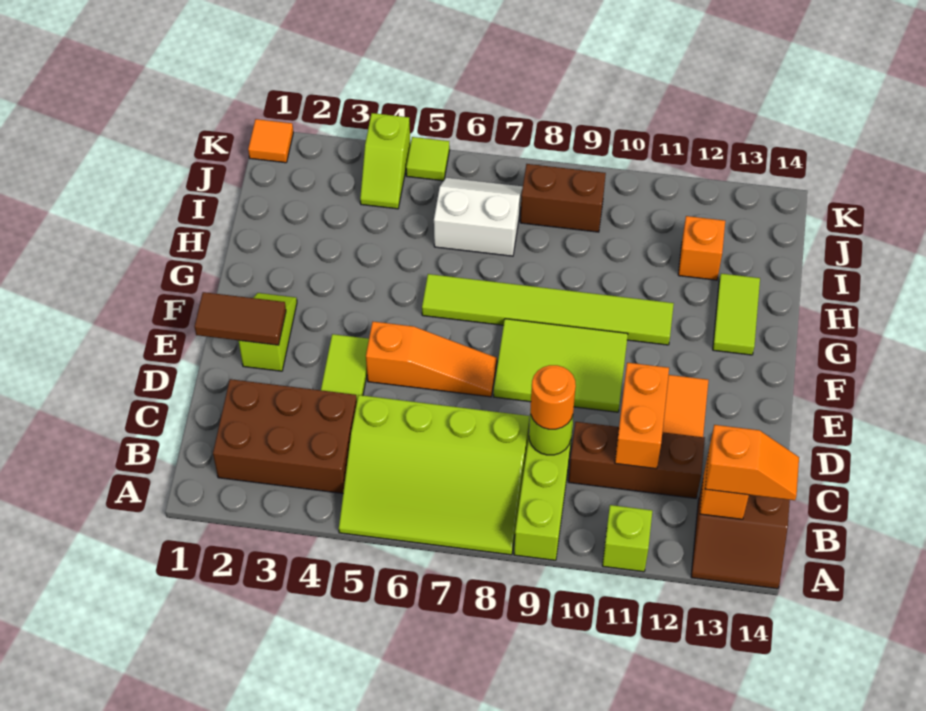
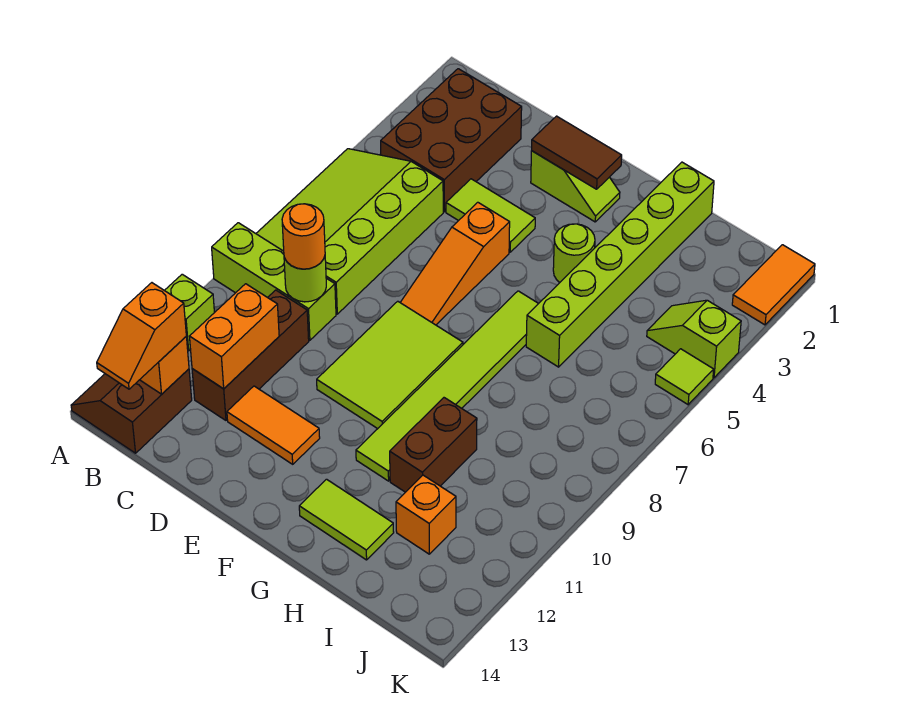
orange 1x2 brick [615,363,669,469] -> orange 1x2 brick turned to [190,284,279,389]
brown 1x2 tile [194,292,286,345] -> brown 1x2 tile turned to [532,116,622,189]
none -> lime 1x1 round brick [553,224,595,282]
none -> lime 1x6 brick [526,162,714,367]
white 2x2 slope [434,178,523,256] -> none
brown 1x2 brick [520,164,606,232] -> brown 1x2 brick moved to [390,398,477,492]
orange 1x1 tile [248,119,293,163] -> orange 1x2 tile [732,245,815,325]

